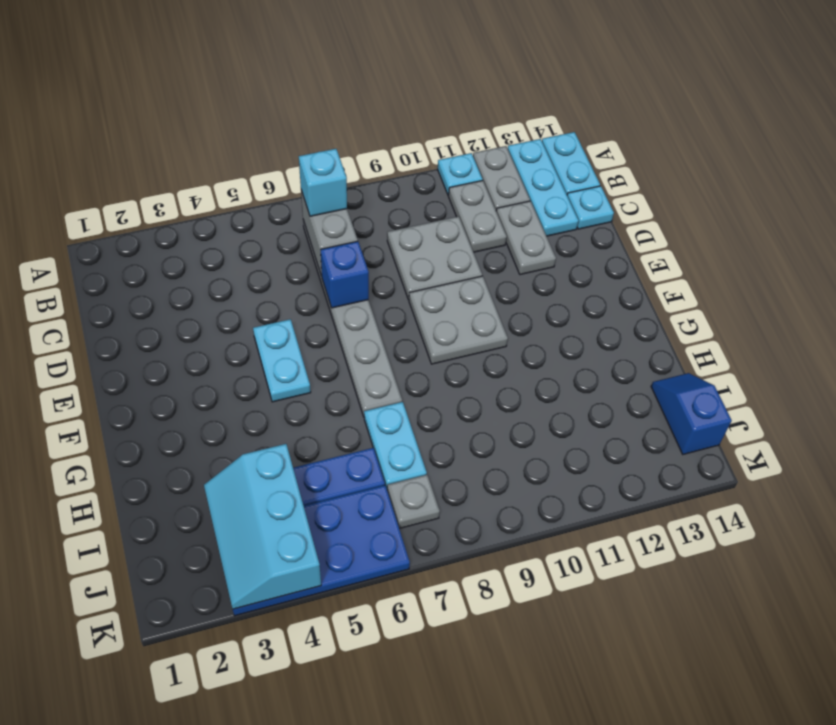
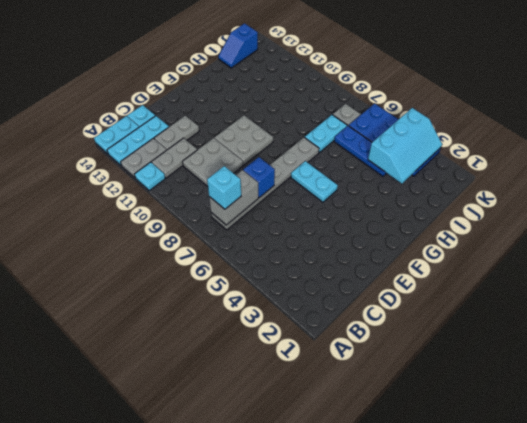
cyan 1x2 plate [253,319,311,402] -> cyan 1x2 plate turned to [291,161,338,202]

